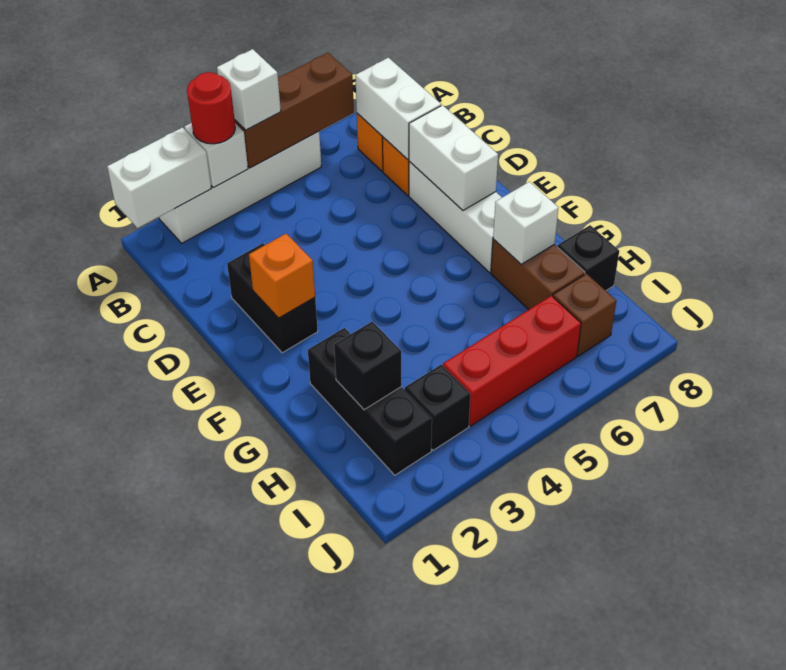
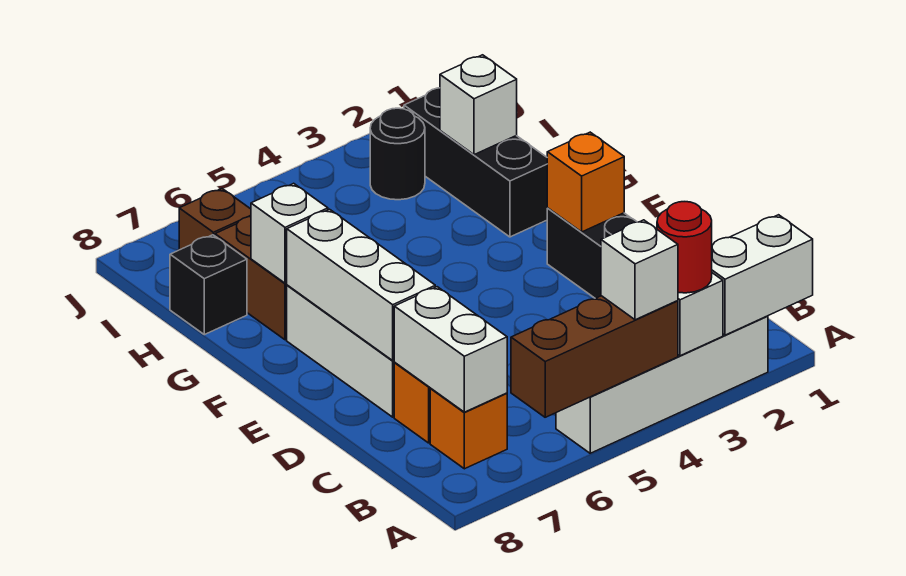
white 1x2 brick [409,105,498,210] -> white 1x3 brick [287,209,435,360]
black 1x1 brick [334,322,401,410] -> white 1x1 brick [440,55,517,155]
black 1x1 brick [405,365,471,450] -> black 1x1 round brick [370,108,425,200]
red 1x3 brick [443,296,581,426] -> none

